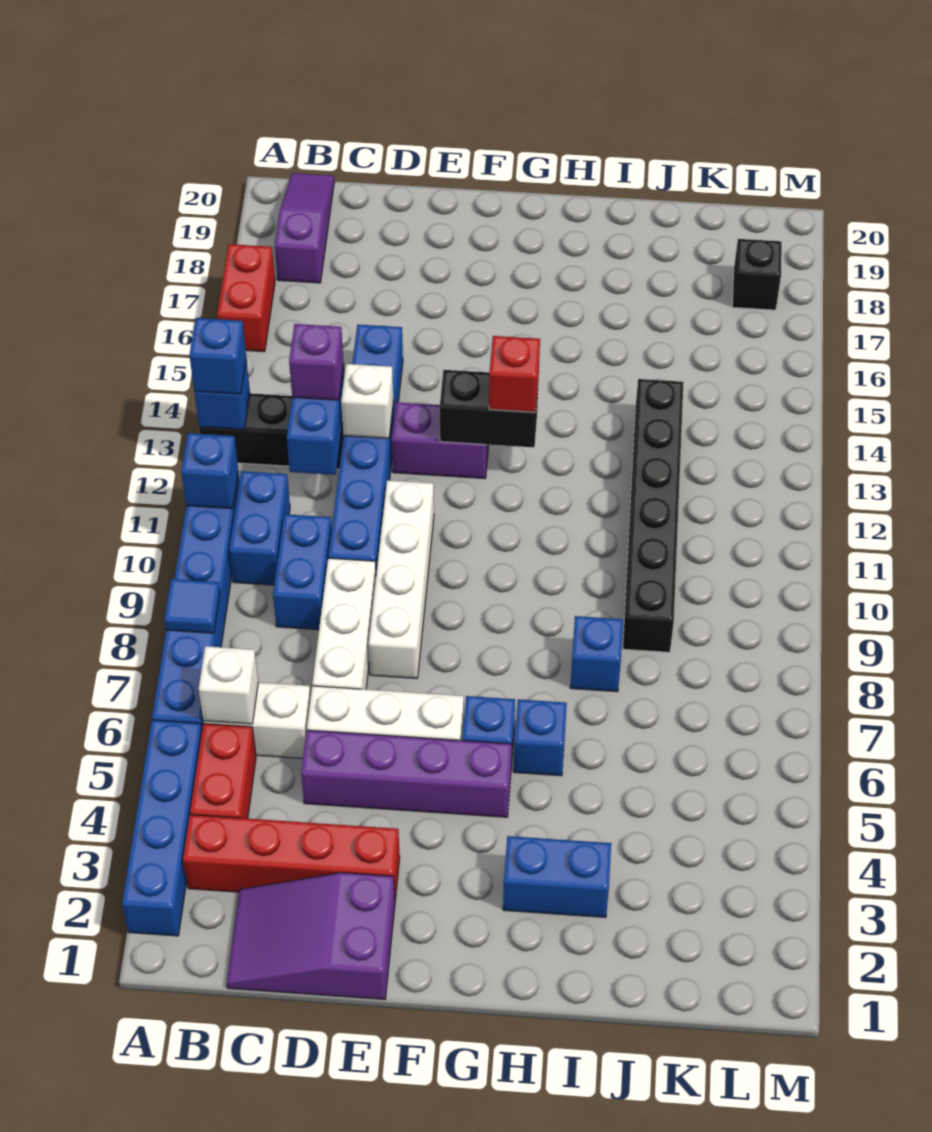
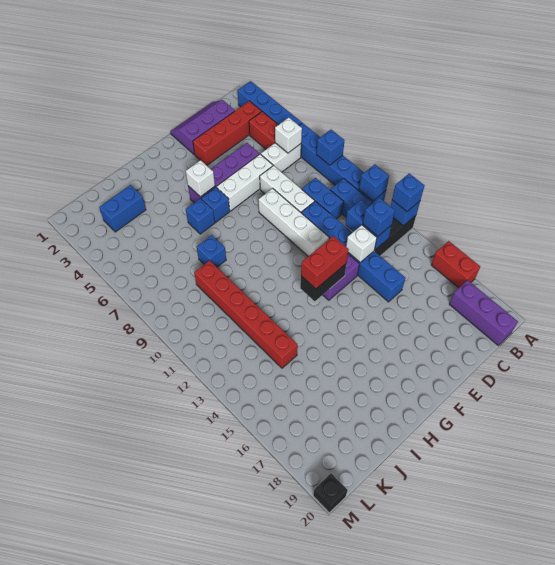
blue 1x1 tile [164,579,220,633] -> blue 1x1 brick [316,130,345,165]
purple 1x3 slope [275,173,334,283] -> purple 1x3 brick [449,280,518,346]
purple 2x3 slope [227,873,395,999] -> purple 2x3 slope turned to [170,100,235,155]
purple 1x1 brick [289,324,344,400] -> blue 1x1 brick [363,198,395,236]
none -> white 1x1 brick [186,160,215,197]
red 1x1 brick [489,336,540,412] -> red 1x2 brick [301,236,349,289]
blue 1x2 brick [503,836,611,917] -> blue 1x2 brick moved to [99,185,146,232]
black 1x6 brick [623,379,684,652] -> red 1x6 brick [194,261,298,368]
black 1x1 brick [732,239,782,310] -> black 1x1 brick moved to [313,473,348,513]

